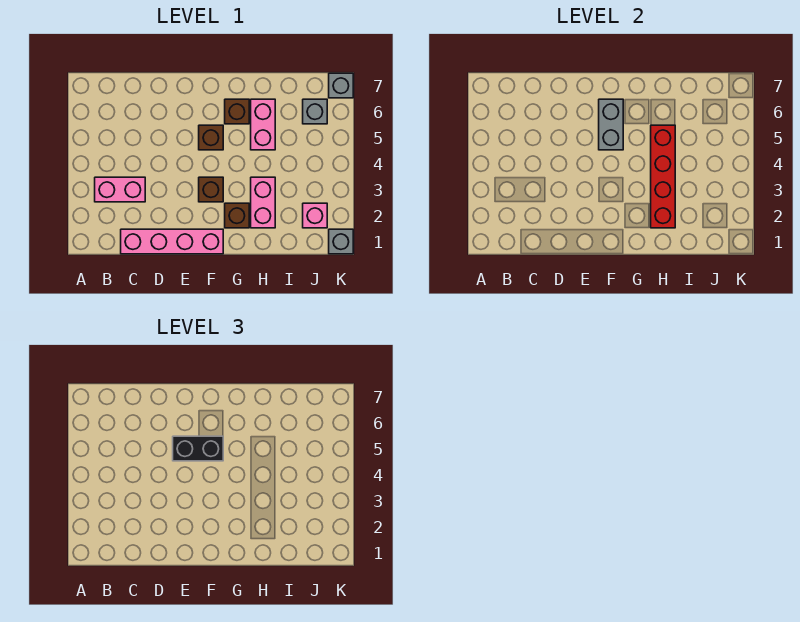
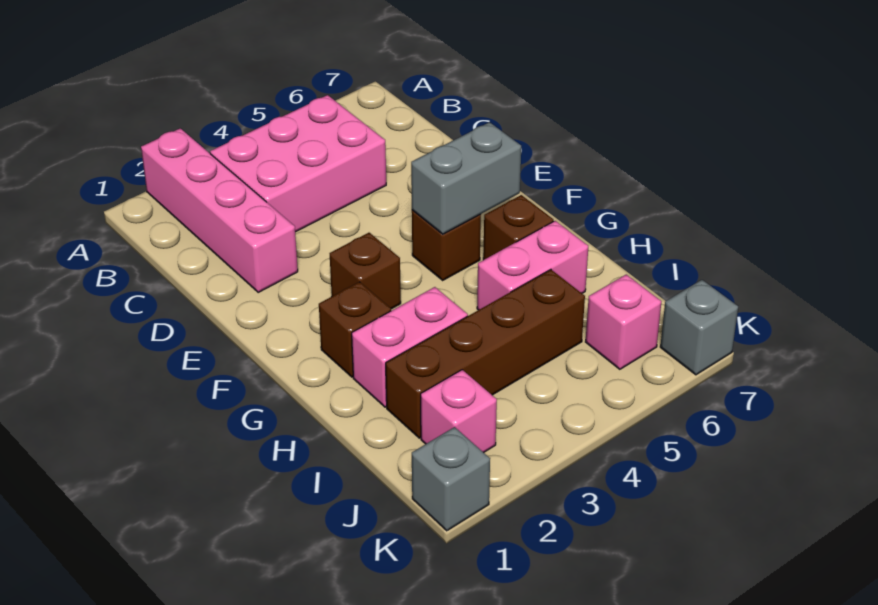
pink 1x2 brick [95,177,145,202] -> pink 2x3 brick [210,95,386,232]
pink 1x4 brick [121,229,223,254] -> pink 1x4 brick moved to [141,128,298,292]
black 1x2 brick [173,436,223,461] -> none
red 1x4 brick [651,125,675,228] -> none
none -> brown 1x4 brick [386,269,585,438]
grey 1x1 brick [303,99,327,124] -> pink 1x1 brick [586,275,662,369]

